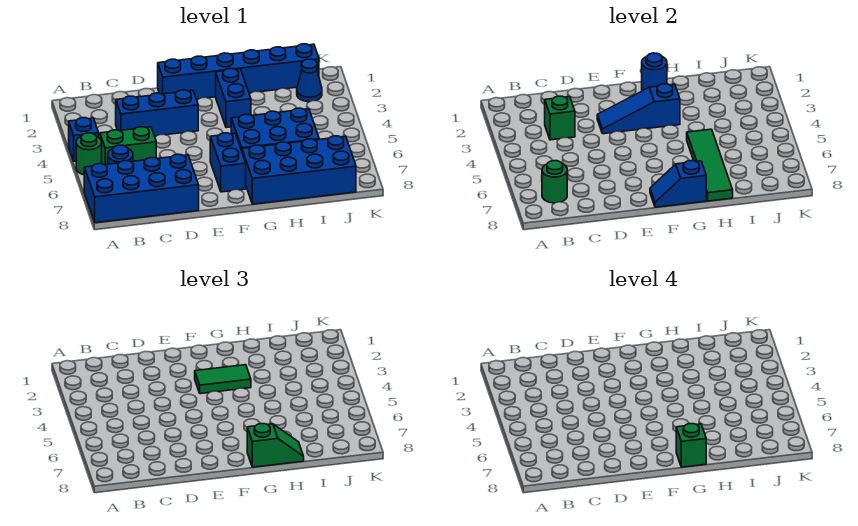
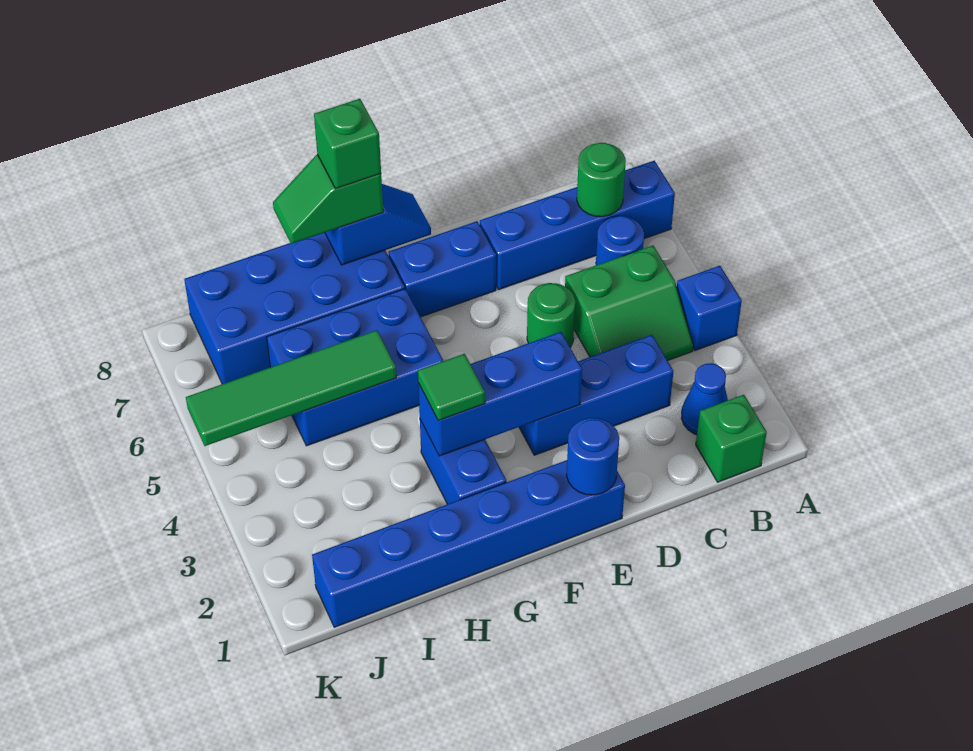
green 1x1 round brick [76,133,102,175] -> green 1x1 round brick moved to [527,283,575,347]
blue 2x4 brick [84,154,199,223] -> blue 1x4 brick [480,160,675,290]
green 1x1 brick [545,96,575,140] -> green 1x1 brick moved to [696,395,767,482]
blue 1x3 slope [597,84,680,134] -> blue 1x3 brick [418,332,582,456]
green 1x2 tile [195,365,251,394] -> green 1x1 tile [418,354,485,421]
blue 1x2 brick [210,133,246,192] -> blue 1x2 brick turned to [389,221,496,317]
blue 1x1 round brick [642,53,667,91] -> blue 1x1 round brick moved to [566,418,619,495]
green 1x4 tile [687,129,733,201] -> green 1x4 tile turned to [186,330,396,446]
blue 1x1 cone [297,59,322,102] -> blue 1x1 cone moved to [681,363,728,435]

